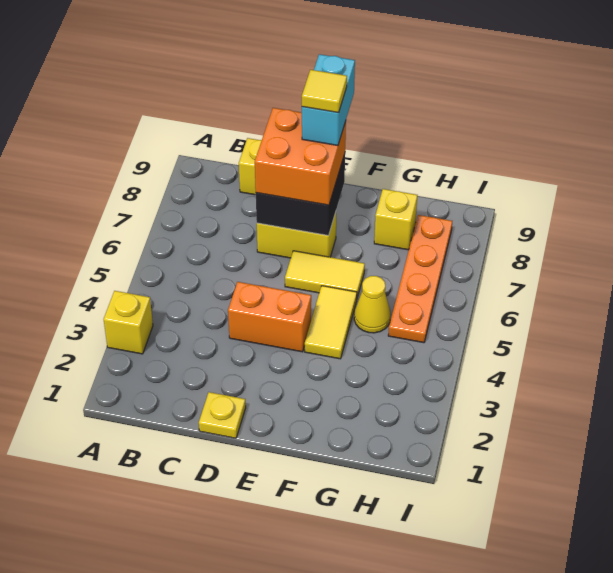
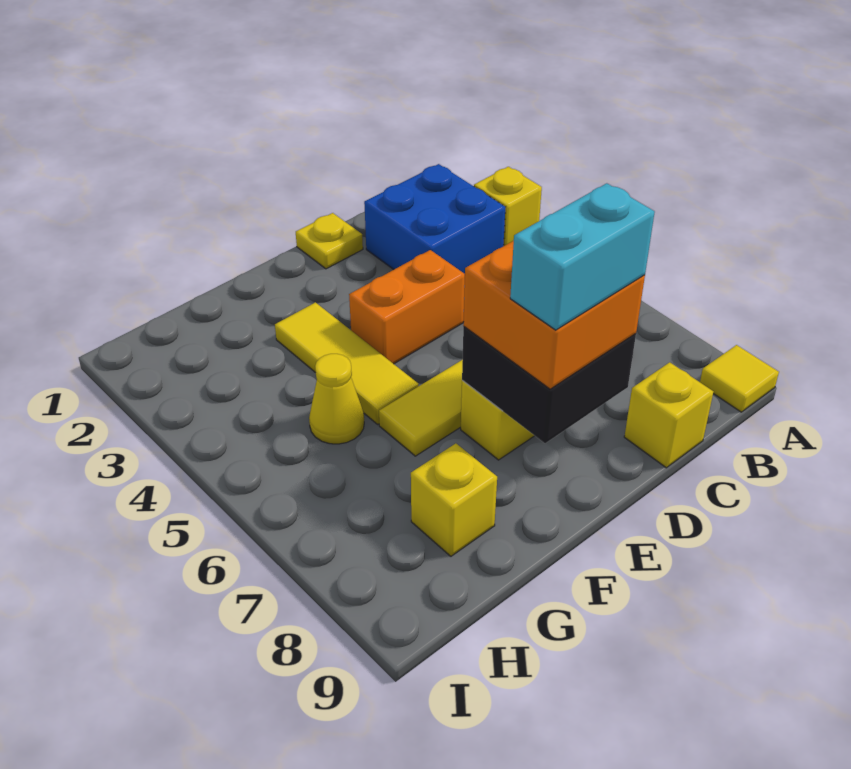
none -> blue 2x2 brick [364,164,505,274]
cyan 1x2 brick [302,54,355,146] -> cyan 1x2 brick turned to [510,183,655,330]
yellow 1x1 tile [302,70,347,113] -> yellow 1x1 tile moved to [700,345,779,412]
yellow 1x2 tile [305,286,357,359] -> yellow 1x3 tile [275,302,419,424]
orange 1x4 plate [388,215,452,343] -> none

